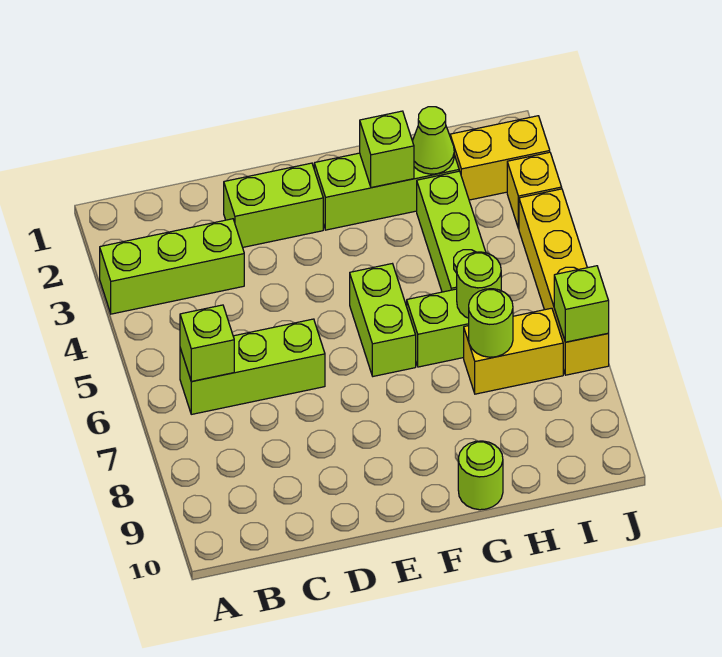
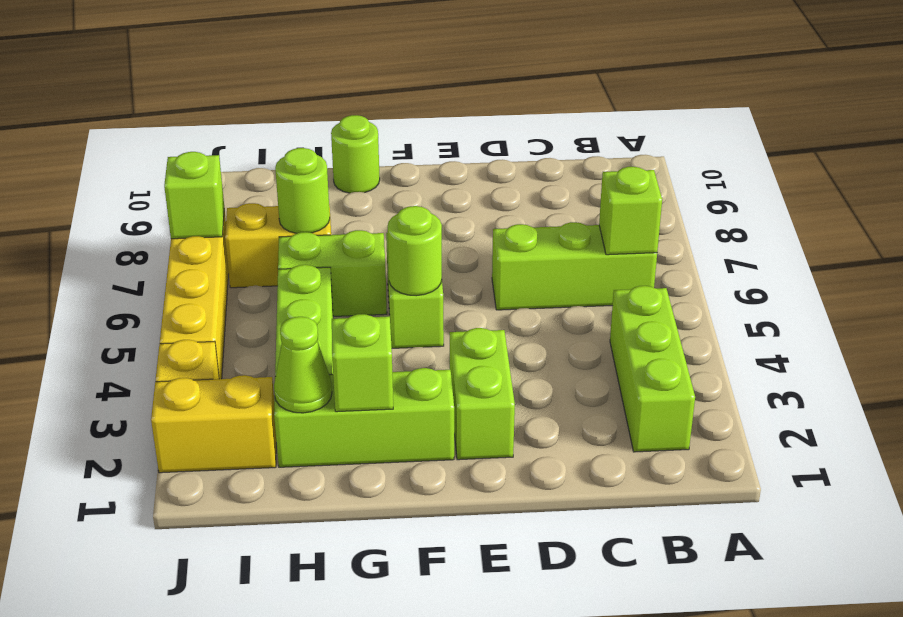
lime 1x3 brick [100,219,244,314] -> lime 1x3 brick turned to [610,286,695,452]
lime 1x2 brick [224,163,323,247] -> lime 1x2 brick turned to [450,328,515,460]
lime 1x1 round brick [457,252,501,318] -> lime 1x1 round brick moved to [388,206,442,296]

